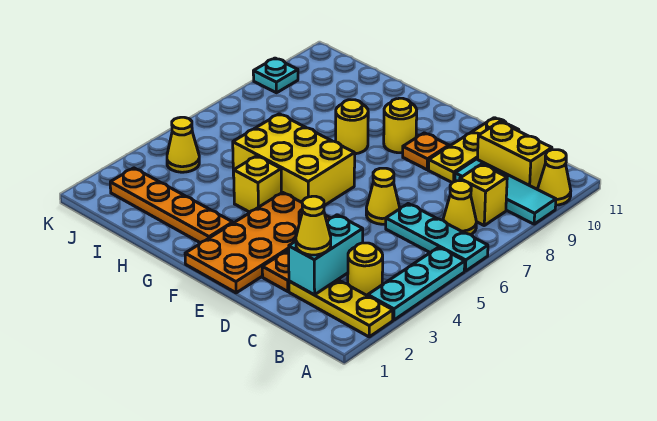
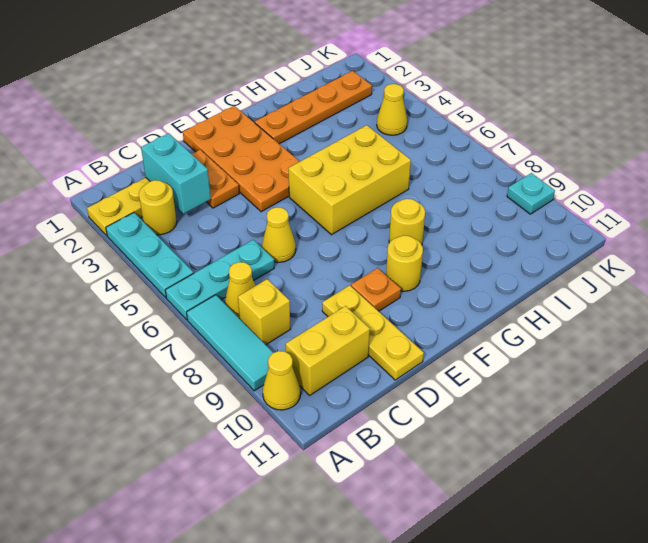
cyan 1x3 tile [455,159,556,224] -> cyan 1x3 tile turned to [187,295,273,391]
yellow 1x1 cone [296,196,331,255] -> none
yellow 1x1 brick [234,156,281,212] -> none

